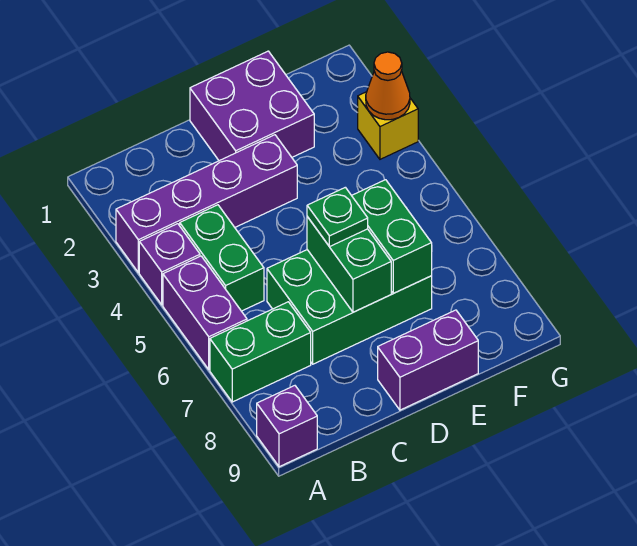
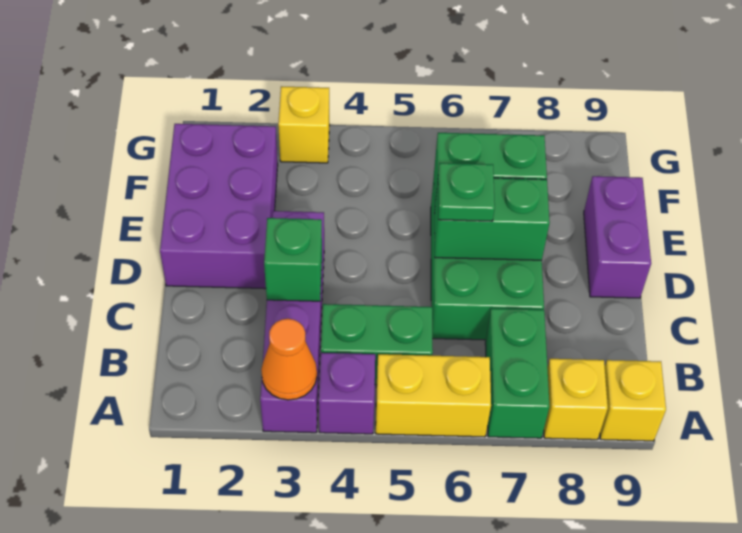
purple 1x2 brick [163,256,247,369] -> yellow 1x2 brick [376,354,491,437]
none -> yellow 1x1 brick [544,359,608,440]
purple 1x1 brick [257,386,317,467] -> yellow 1x1 brick [600,360,666,441]
none -> green 1x1 brick [264,218,322,301]
purple 2x2 brick [190,51,314,161] -> purple 2x3 brick [160,124,278,289]
orange 1x1 cone [366,52,410,120] -> orange 1x1 cone moved to [261,319,317,400]

